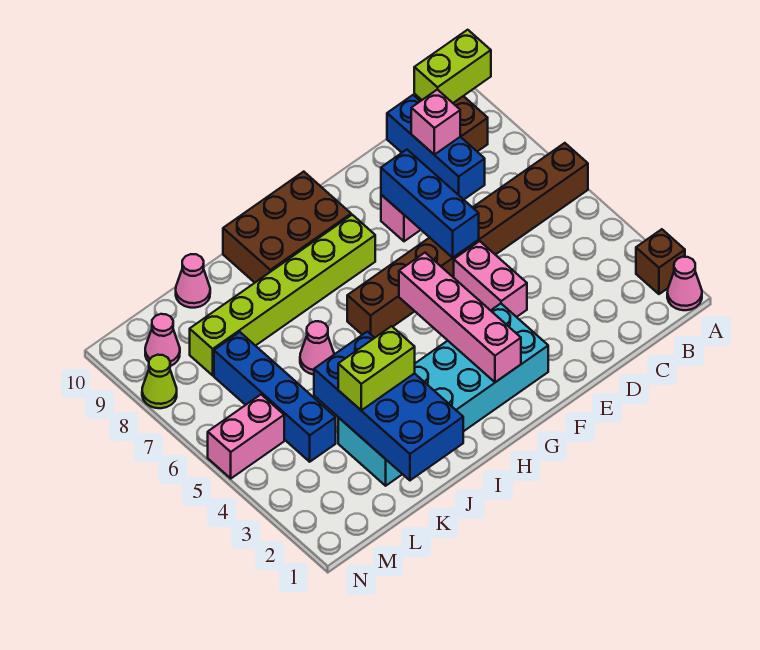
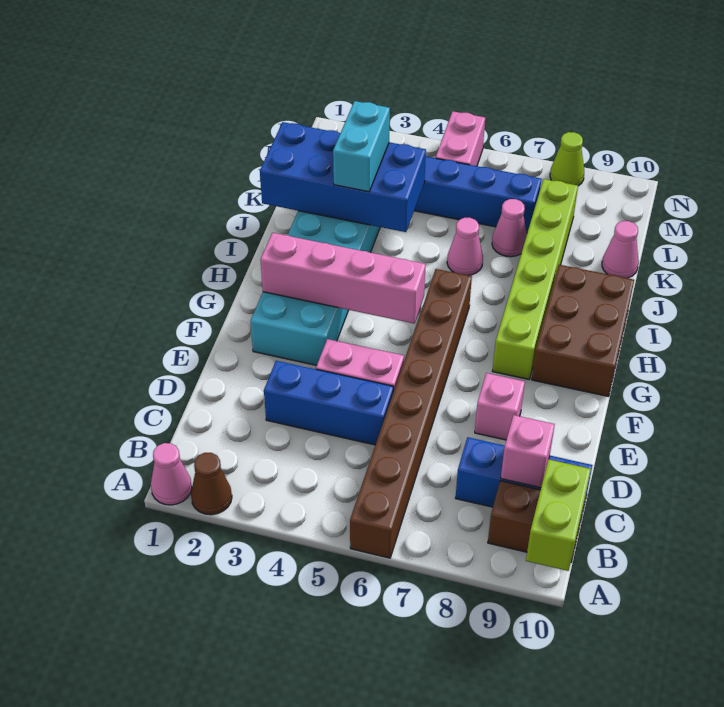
brown 1x1 brick [636,229,685,294] -> brown 1x1 cone [191,453,232,515]
blue 1x3 brick [381,150,479,258] -> blue 1x3 brick moved to [264,361,393,445]
lime 1x2 brick [338,326,415,410] -> cyan 1x2 brick [333,101,390,192]
pink 1x1 cone [145,314,180,366] -> pink 1x1 cone moved to [492,199,527,257]

